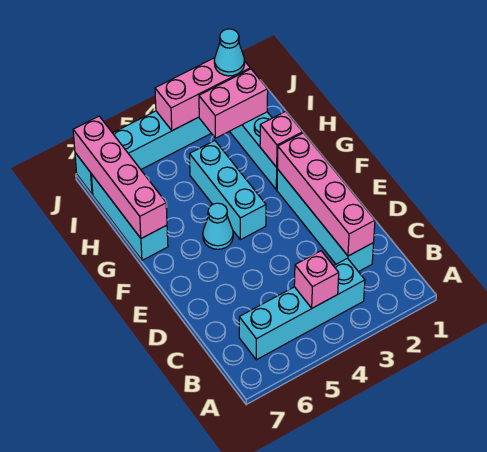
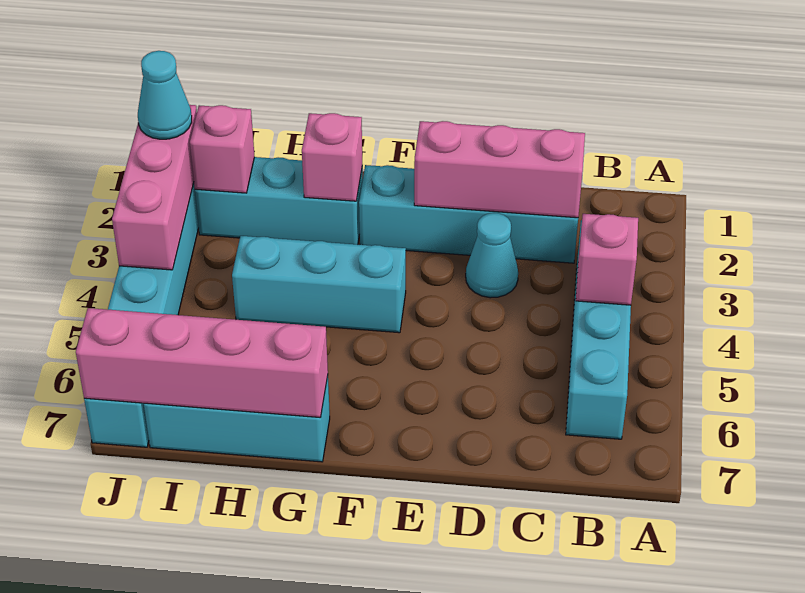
pink 1x4 brick [278,133,375,256] -> pink 1x3 brick [414,121,585,218]
cyan 1x1 cone [203,203,233,249] -> cyan 1x1 cone moved to [466,213,518,298]
pink 1x2 brick [199,69,268,138] -> pink 1x1 brick [190,105,255,193]

